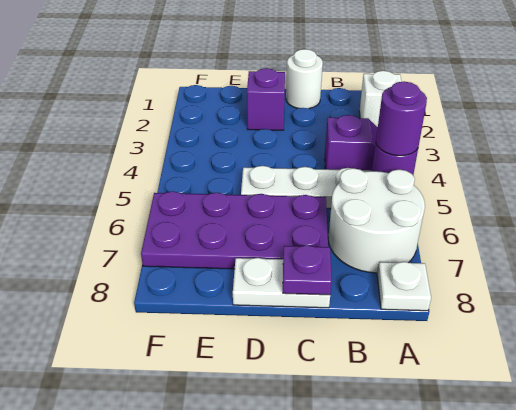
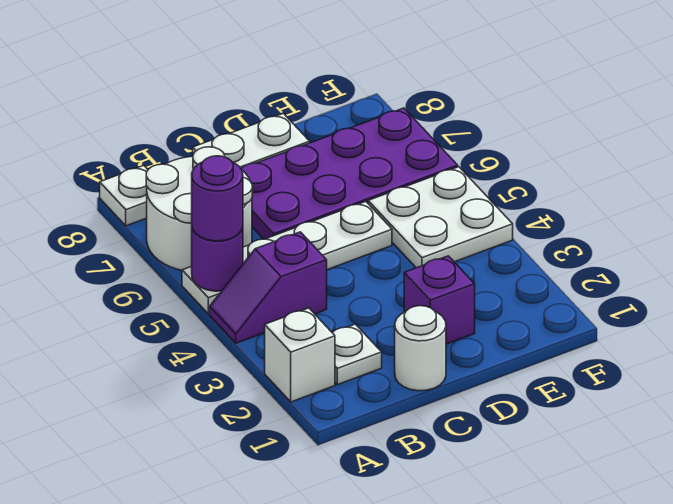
none -> white 1x1 plate [332,324,382,385]
purple 1x1 plate [283,245,332,295] -> none
none -> white 2x2 plate [368,167,513,268]

